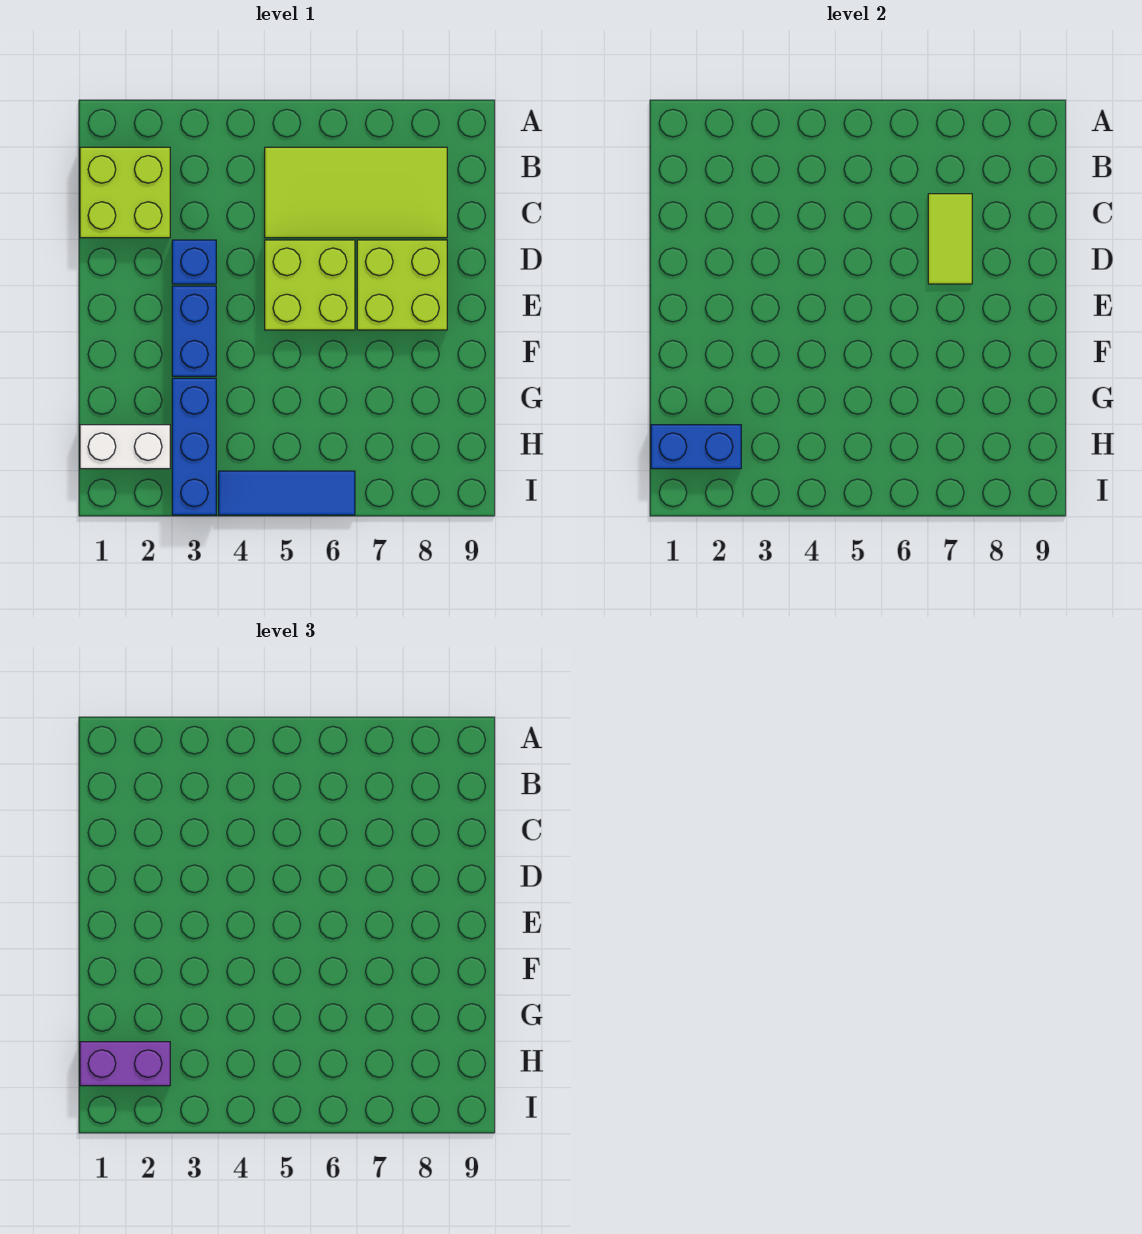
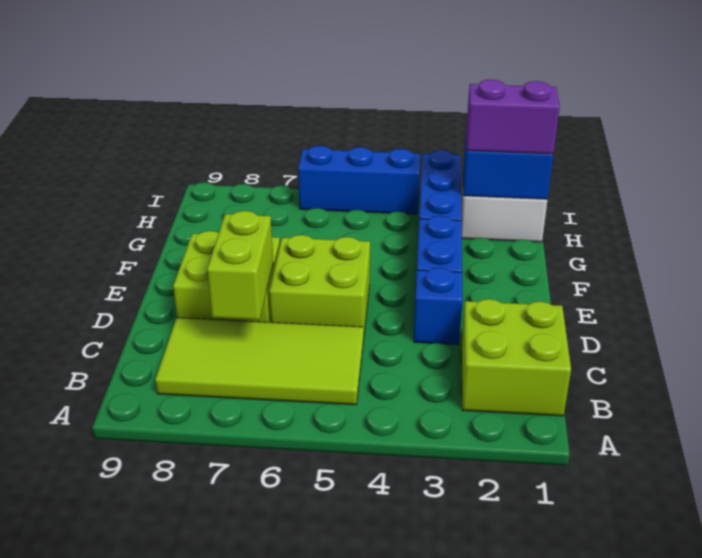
lime 1x2 tile [928,194,972,284] -> lime 1x2 brick [207,211,273,320]
blue 1x3 tile [219,471,355,515] -> blue 1x3 brick [298,146,420,214]

